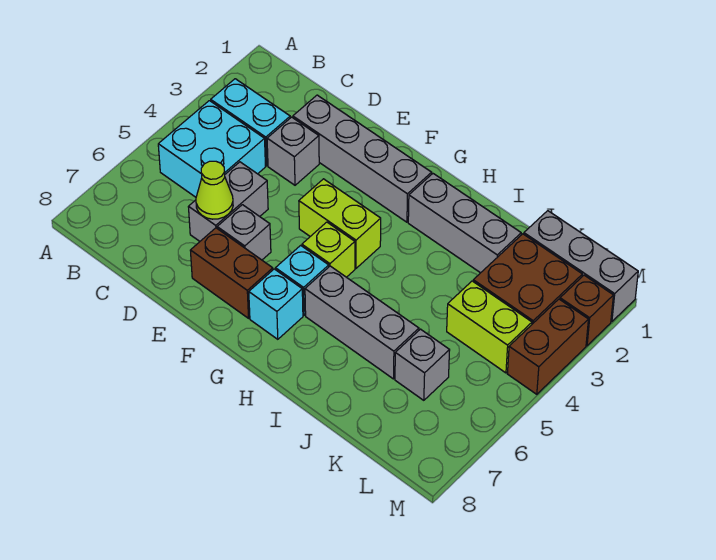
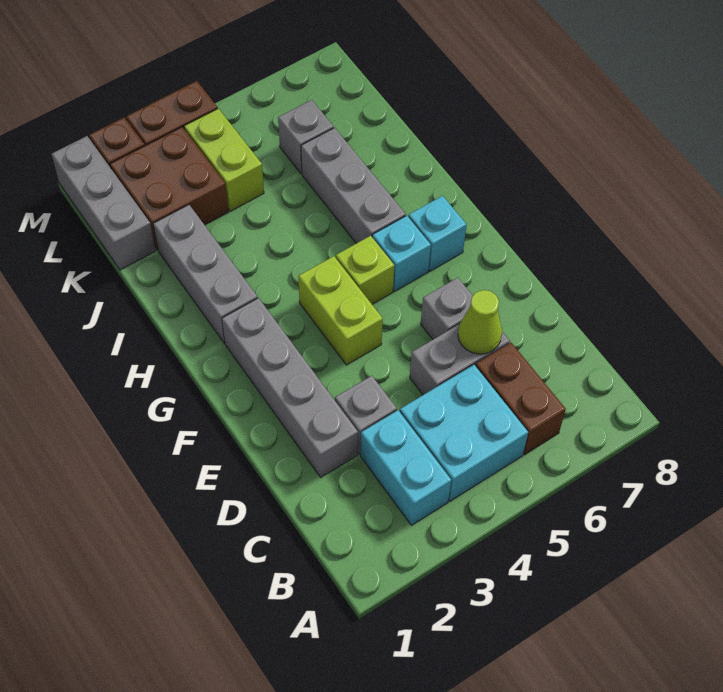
brown 1x2 brick [190,228,273,318] -> brown 1x2 brick moved to [476,343,566,455]

